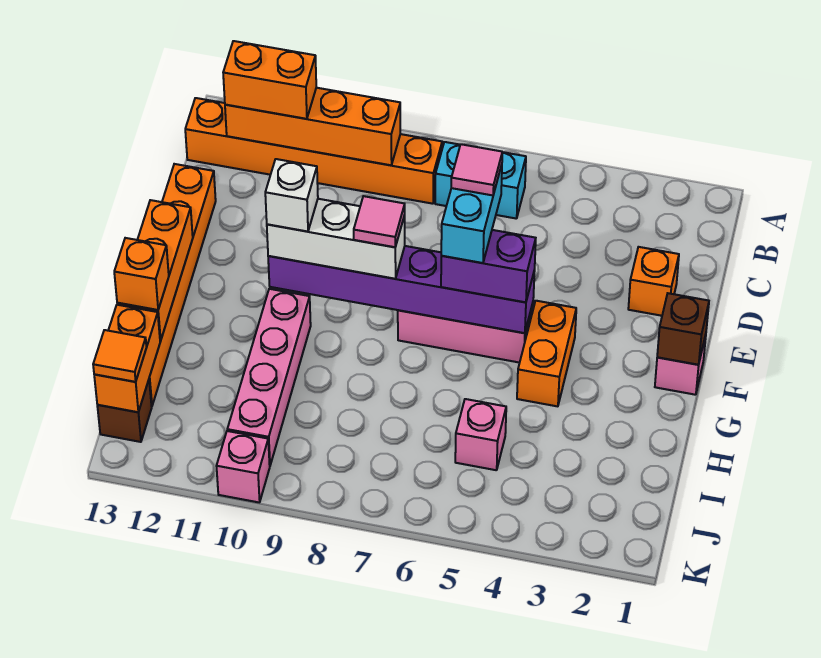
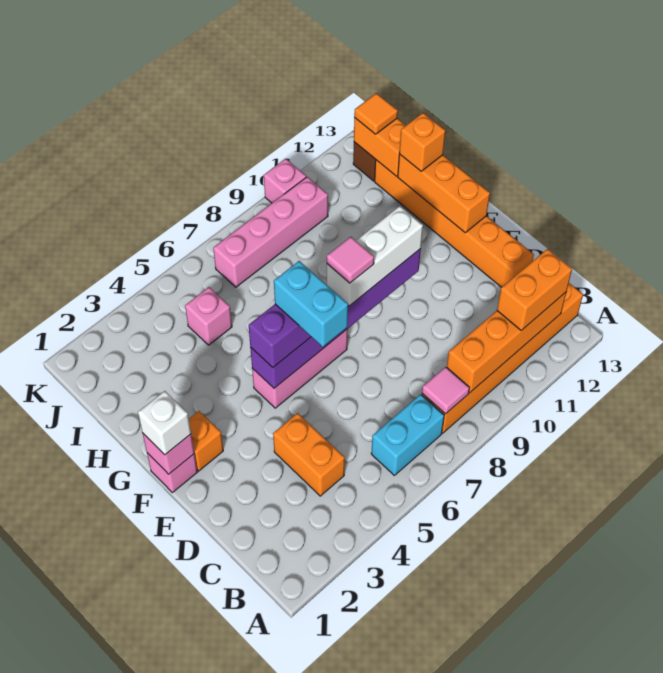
orange 1x1 brick [628,247,679,316] -> orange 1x1 brick moved to [189,411,223,471]
pink 1x1 tile [451,144,502,195] -> pink 1x1 tile moved to [422,367,469,414]
brown 1x1 brick [657,293,709,365] -> pink 1x1 brick [143,434,194,474]
orange 1x2 brick [517,301,576,406] -> orange 1x2 brick moved to [273,413,345,496]
white 1x1 brick [265,159,318,232] -> white 1x1 brick moved to [138,391,191,455]
pink 1x4 brick [227,289,311,465] -> pink 1x4 brick turned to [213,177,328,287]

